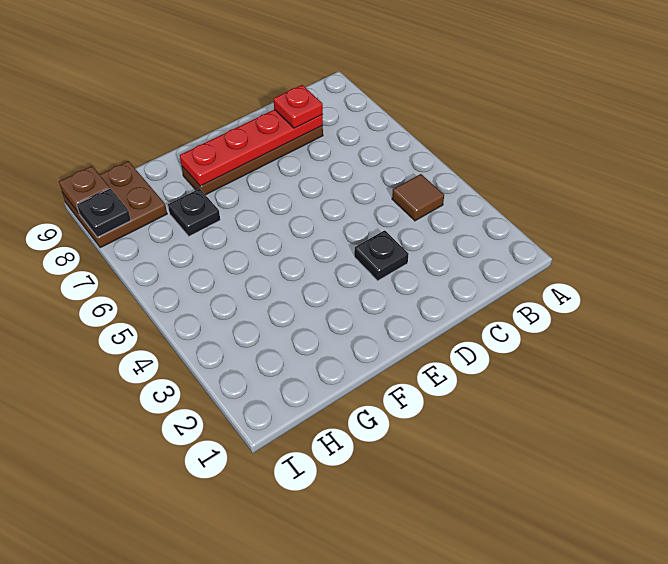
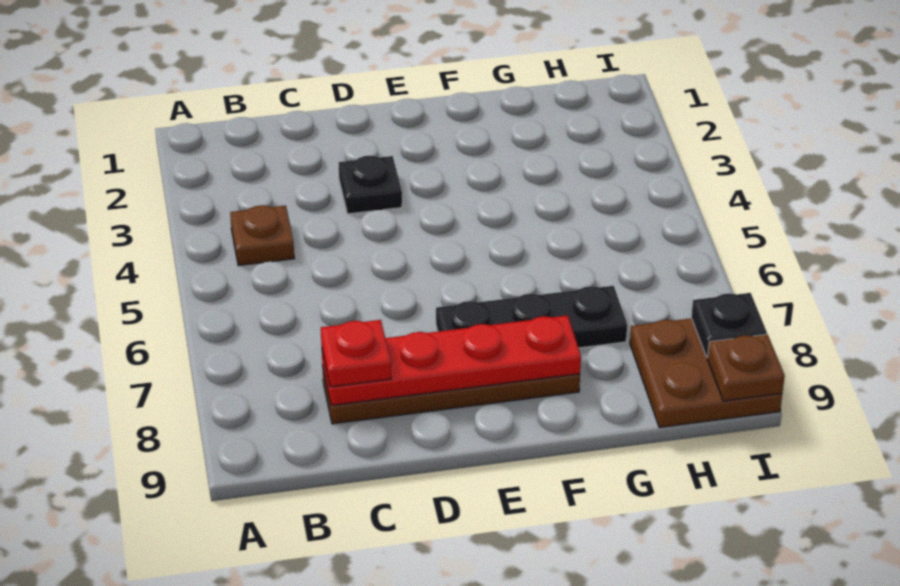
brown 1x1 tile [392,174,444,221] -> brown 1x1 plate [230,205,294,266]
black 1x1 plate [168,189,220,236] -> black 1x3 plate [436,286,627,348]

